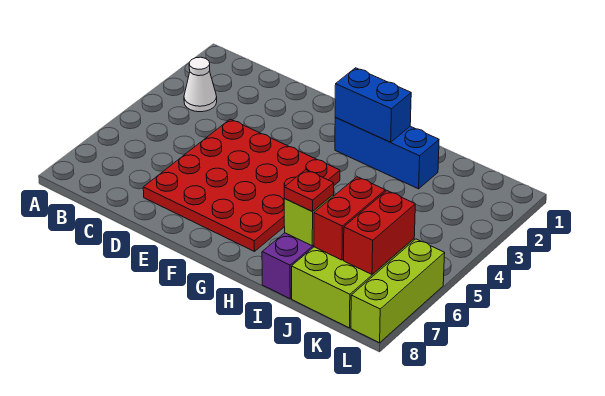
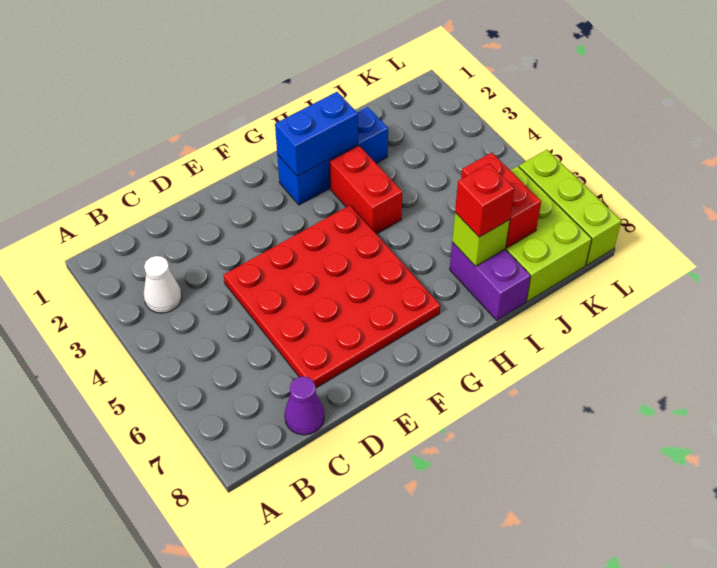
none -> purple 1x1 cone [285,376,324,435]
red 1x1 plate [284,170,334,212] -> red 1x1 brick [455,163,514,237]
red 1x2 brick [344,191,415,274] -> red 1x2 brick moved to [330,146,403,234]

